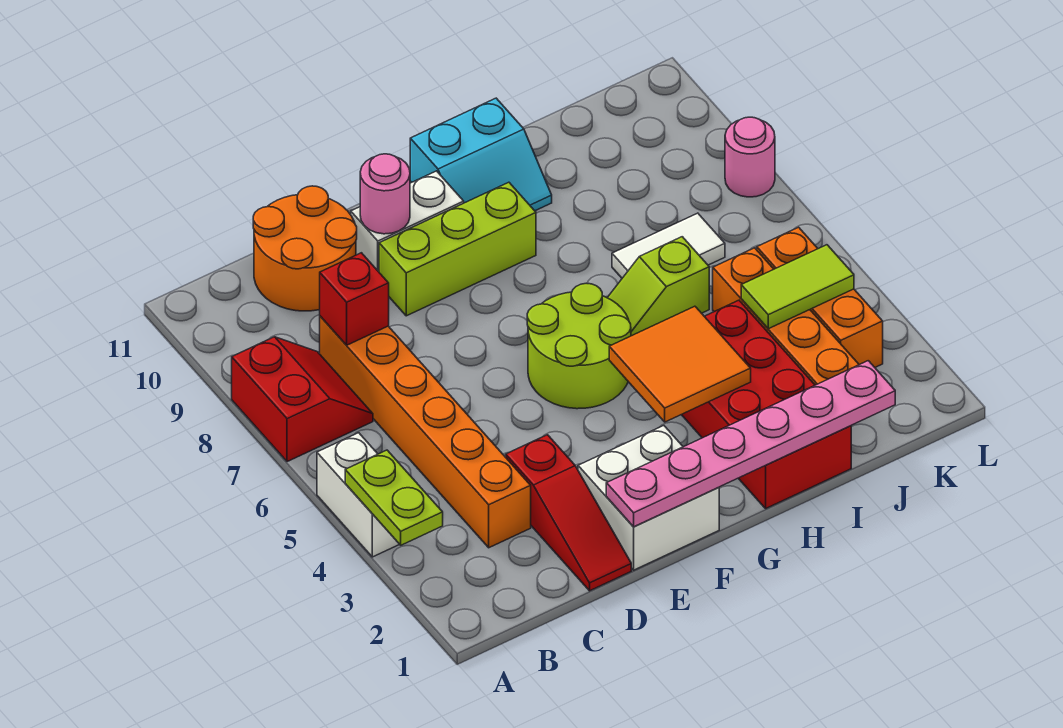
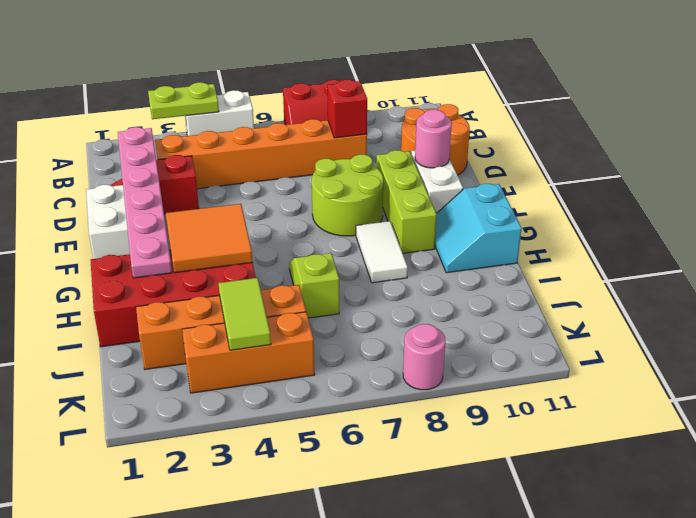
pink 1x6 plate [606,361,895,527] -> pink 1x6 plate moved to [118,127,172,278]
lime 2x2 round brick [527,283,631,409] -> lime 2x2 round brick moved to [312,154,383,236]
white 1x2 tile [612,213,725,278] -> white 1x2 tile moved to [356,221,408,283]

